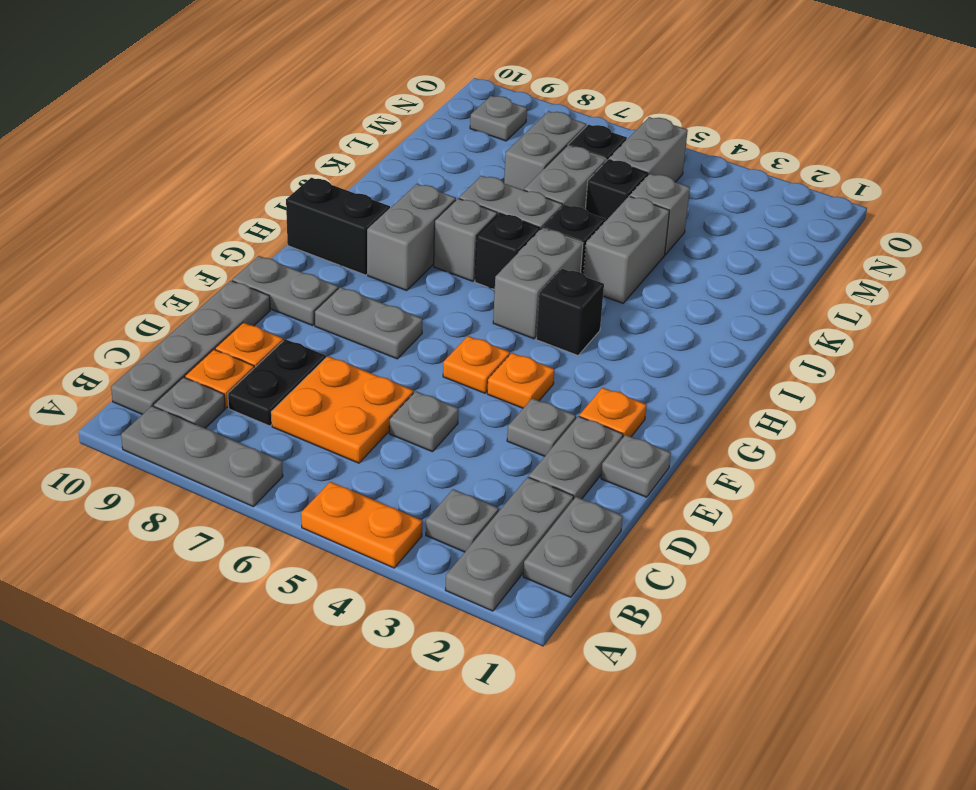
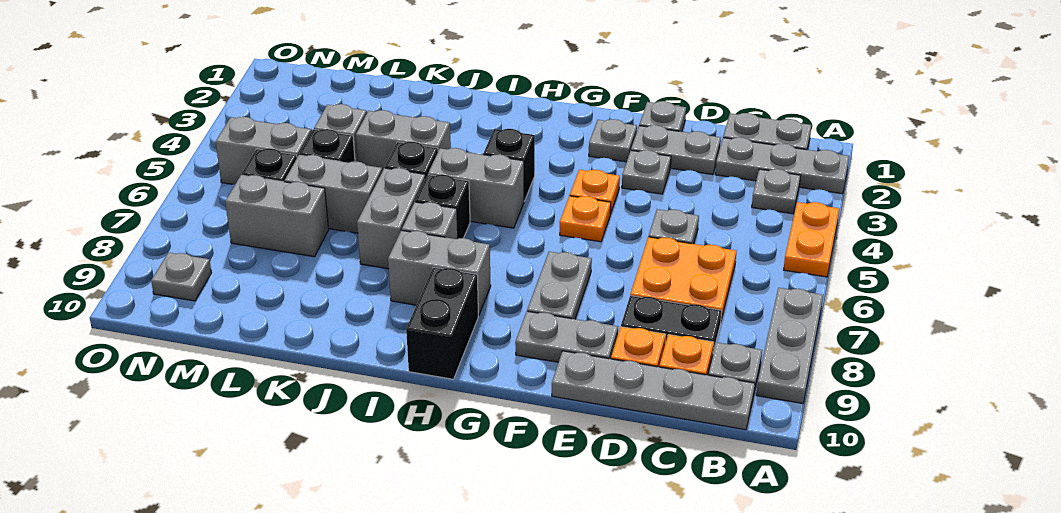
orange 1x1 plate [579,388,646,437] -> grey 1x1 plate [589,119,637,162]
grey 1x2 plate [232,256,338,326] -> grey 1x2 plate turned to [515,311,618,362]

